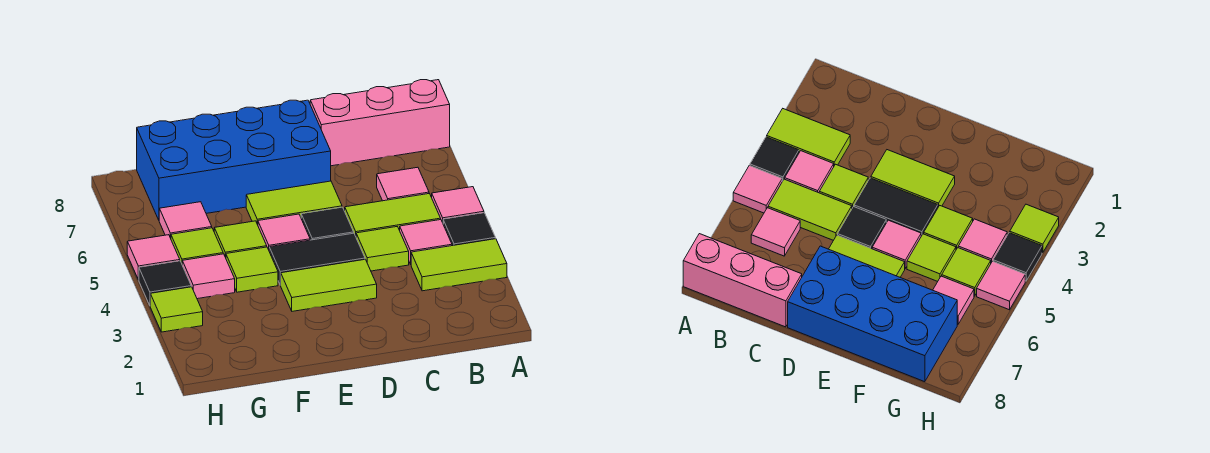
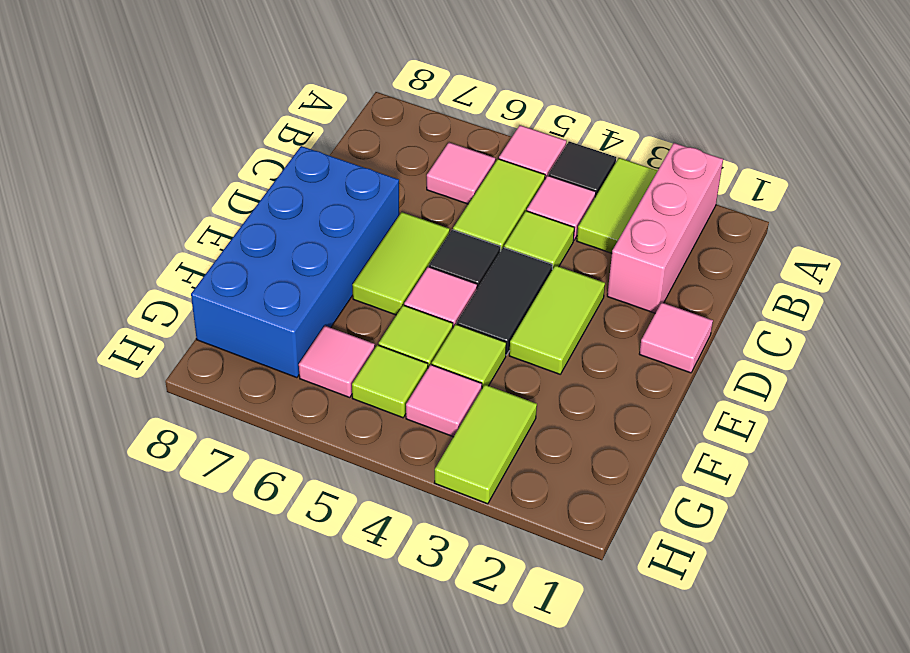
pink 1x3 brick [310,80,450,166] -> pink 1x3 brick moved to [607,143,723,313]
lime 1x1 tile [150,287,203,332] -> lime 1x2 tile [434,385,537,504]
black 1x1 tile [139,261,191,305] -> none
pink 1x1 tile [127,235,180,280] -> pink 1x1 tile moved to [639,302,713,373]

